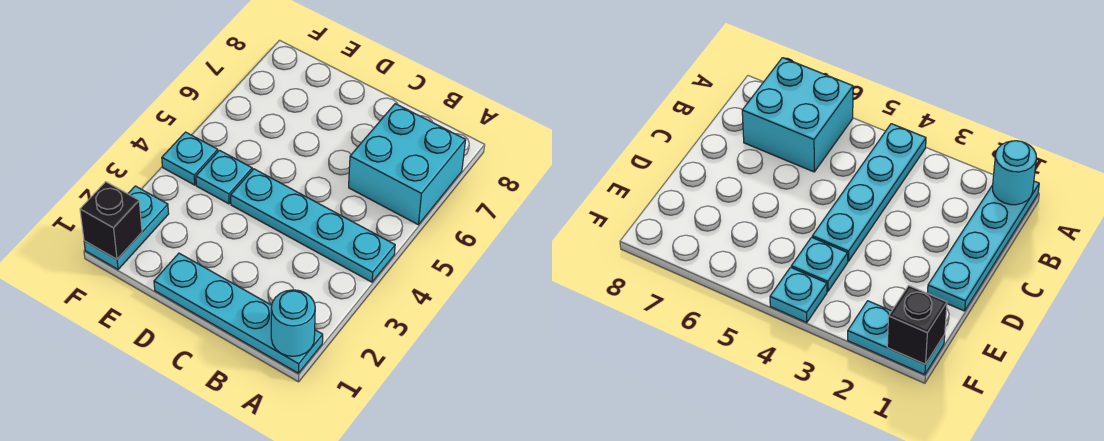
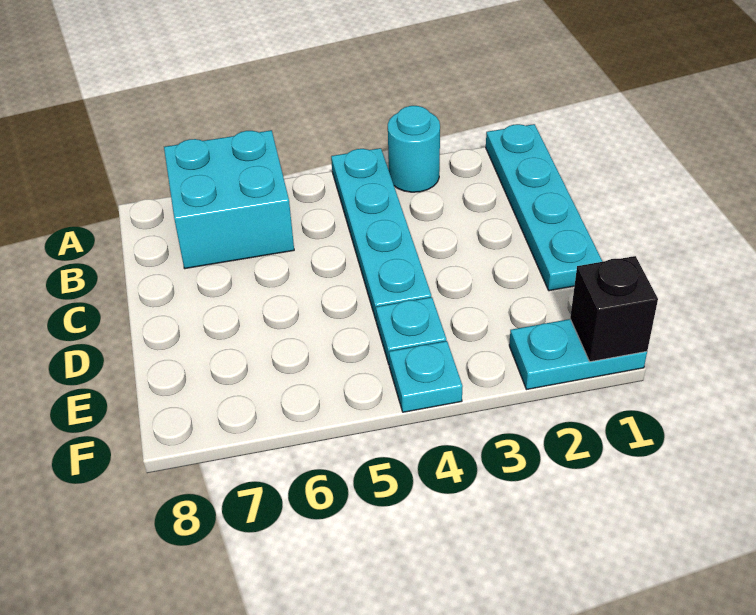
cyan 1x1 round brick [271,290,315,356] -> cyan 1x1 round brick moved to [388,106,440,192]

